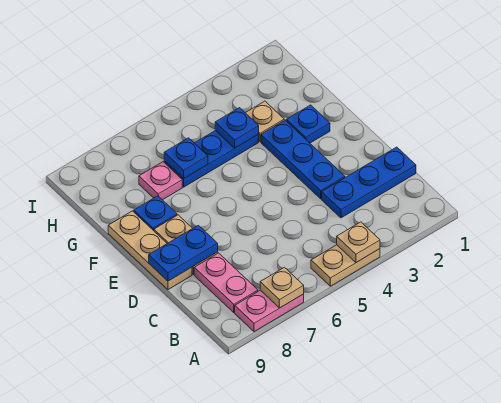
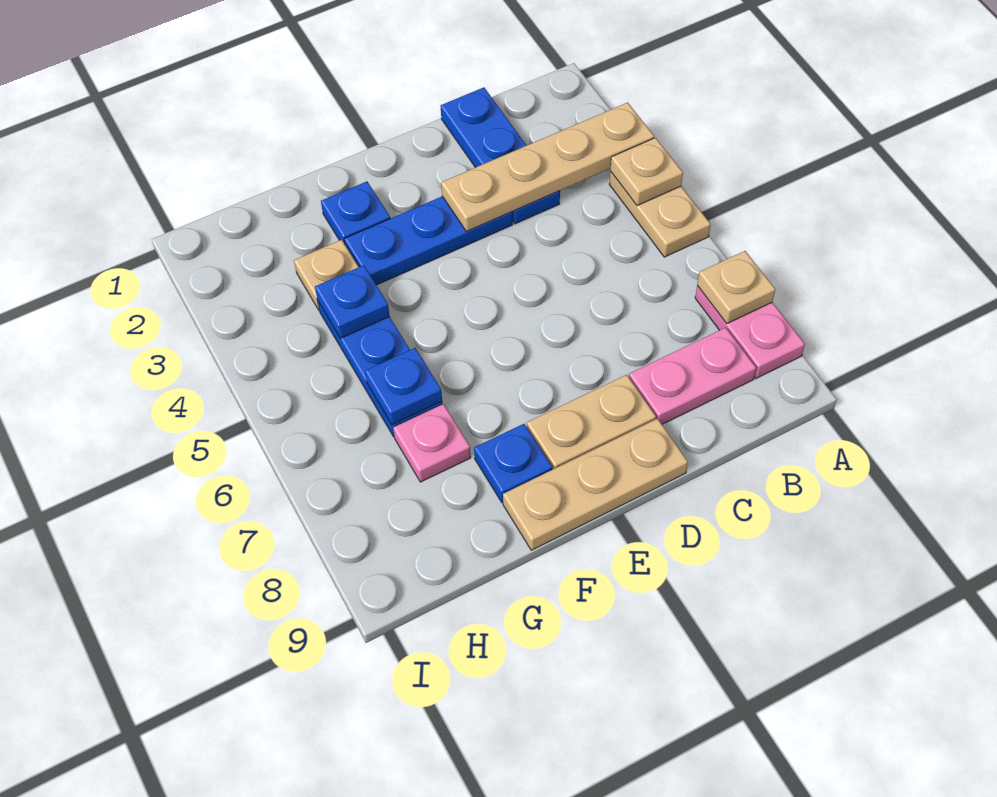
none -> tan 1x4 plate [441,102,654,231]
blue 1x2 plate [149,225,218,281] -> none

